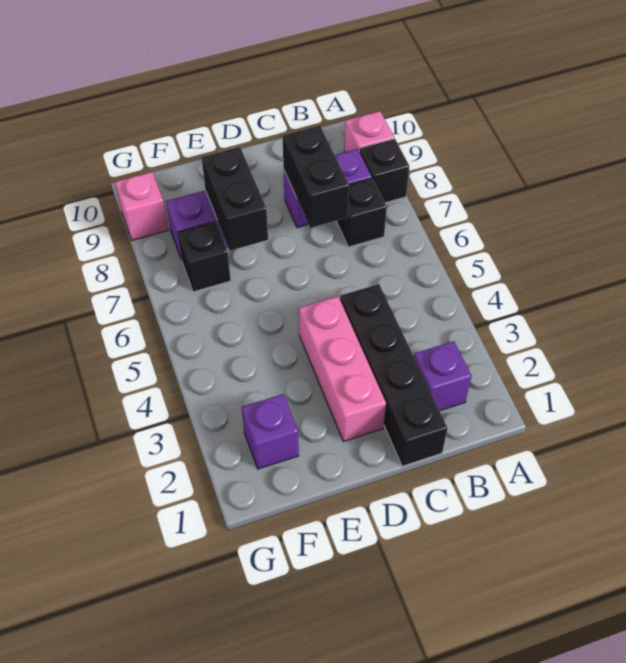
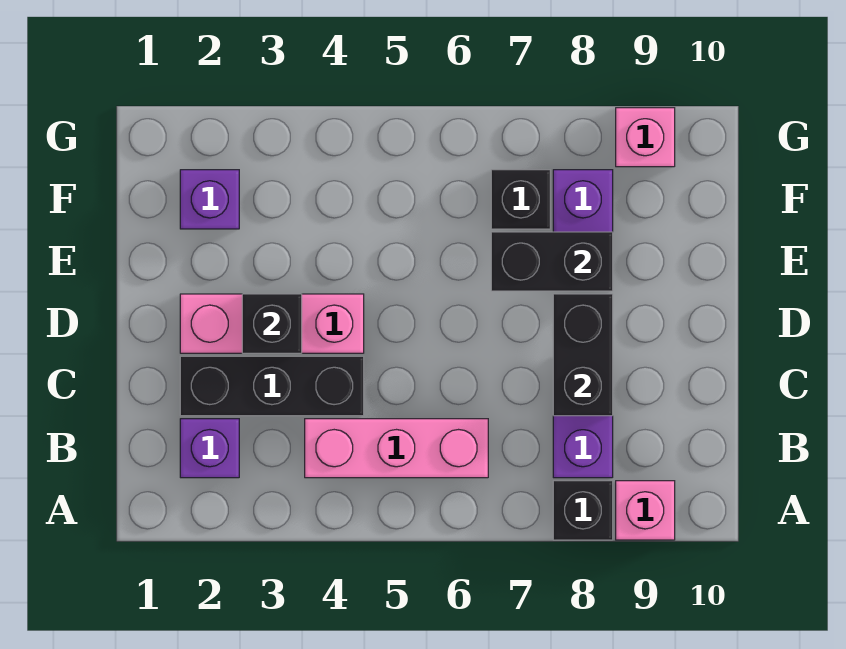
none -> pink 1x3 brick [305,419,488,478]
black 1x1 brick [336,178,387,247] -> black 1x1 brick moved to [242,294,302,353]
black 1x4 brick [340,284,447,466] -> black 1x3 brick [180,356,364,416]
black 1x2 brick [282,126,349,228] -> black 1x2 brick turned to [553,294,613,416]

